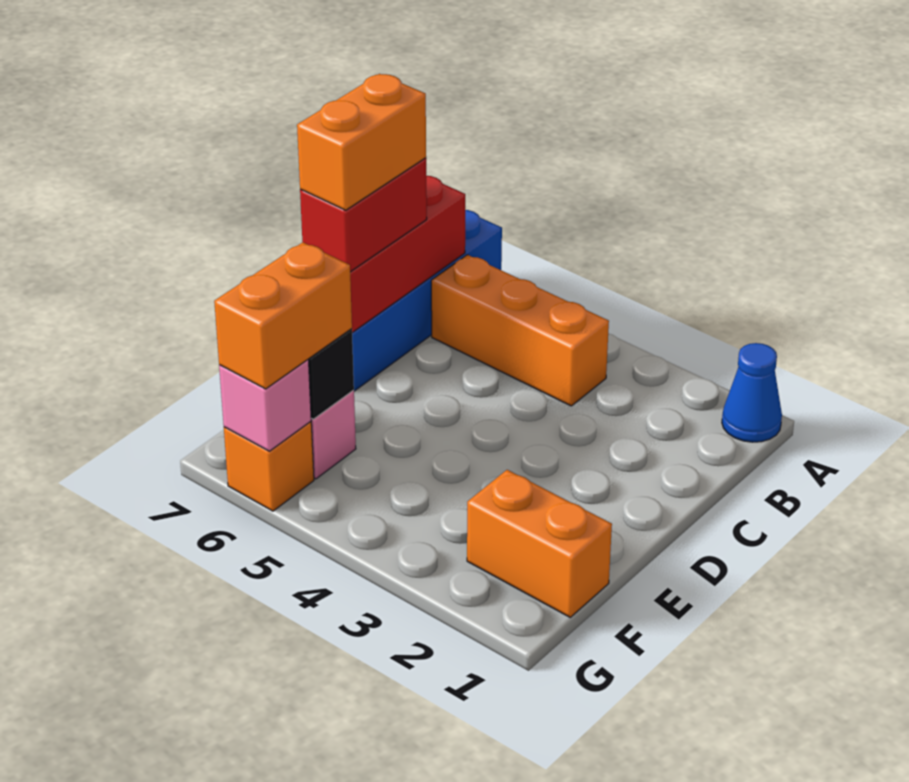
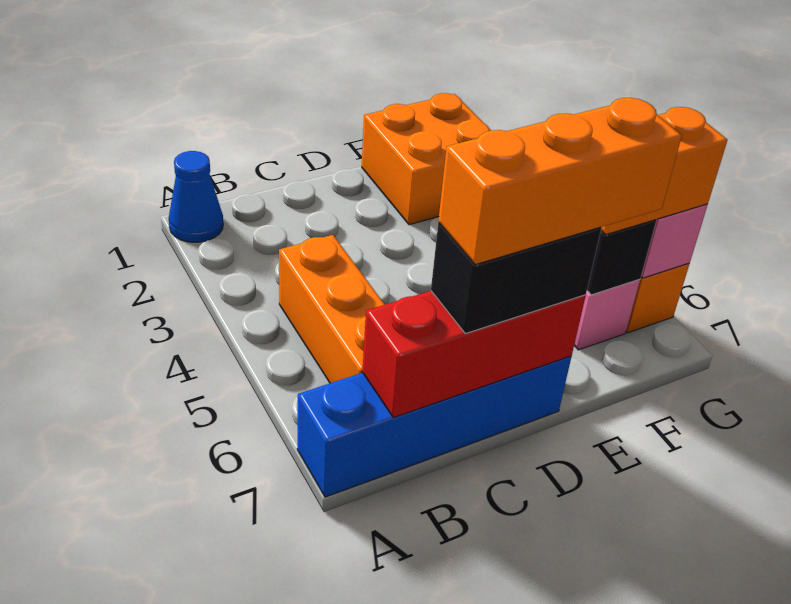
red 1x2 brick [300,158,427,272] -> black 1x2 brick [431,223,601,334]
orange 1x2 brick [297,74,426,210] -> orange 1x3 brick [438,98,682,265]
orange 1x2 brick [467,470,612,617] -> orange 2x2 brick [362,93,491,225]

